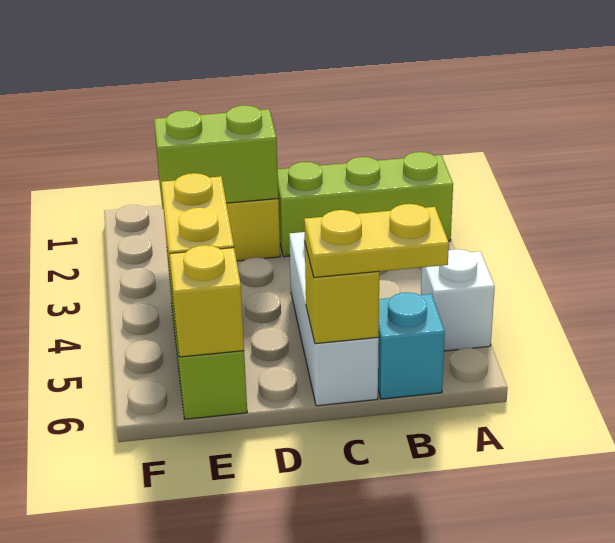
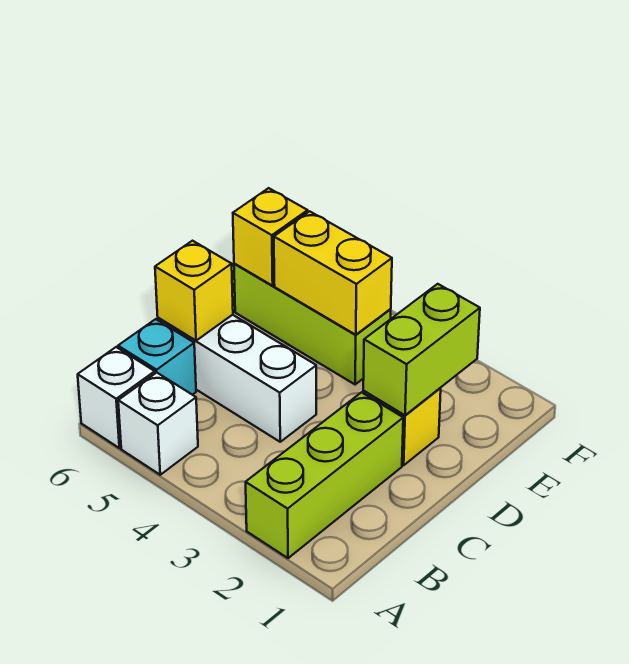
none -> white 1x1 brick [78,347,155,448]
yellow 1x2 plate [304,204,449,278] -> none

